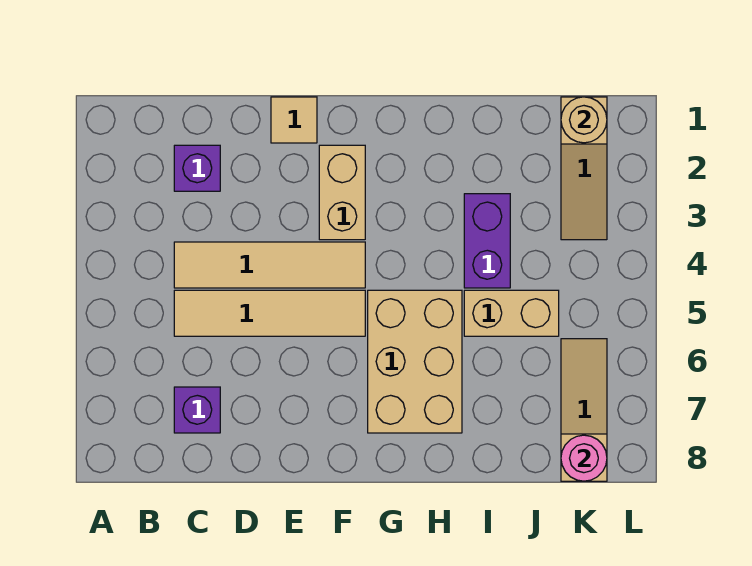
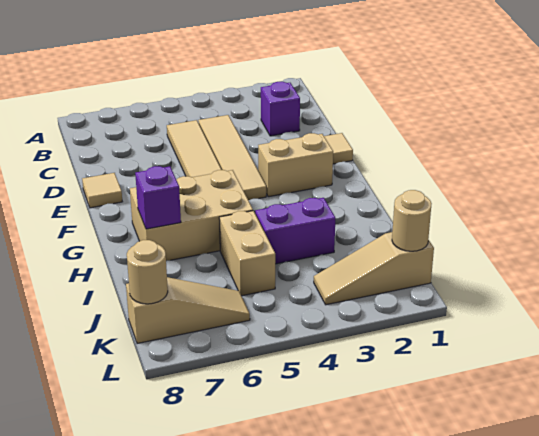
purple 1x1 brick [174,387,220,433] -> purple 1x1 brick moved to [135,166,181,229]
none -> tan 1x1 tile [82,173,122,208]
pink 1x1 round brick [561,435,607,481] -> tan 1x1 round brick [127,240,168,304]

